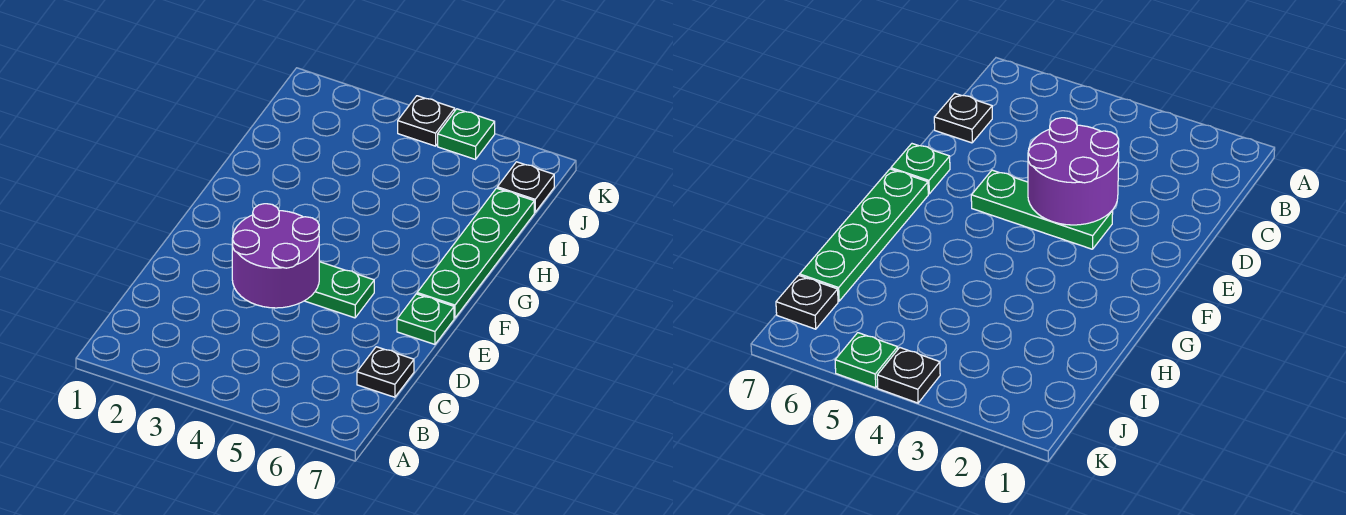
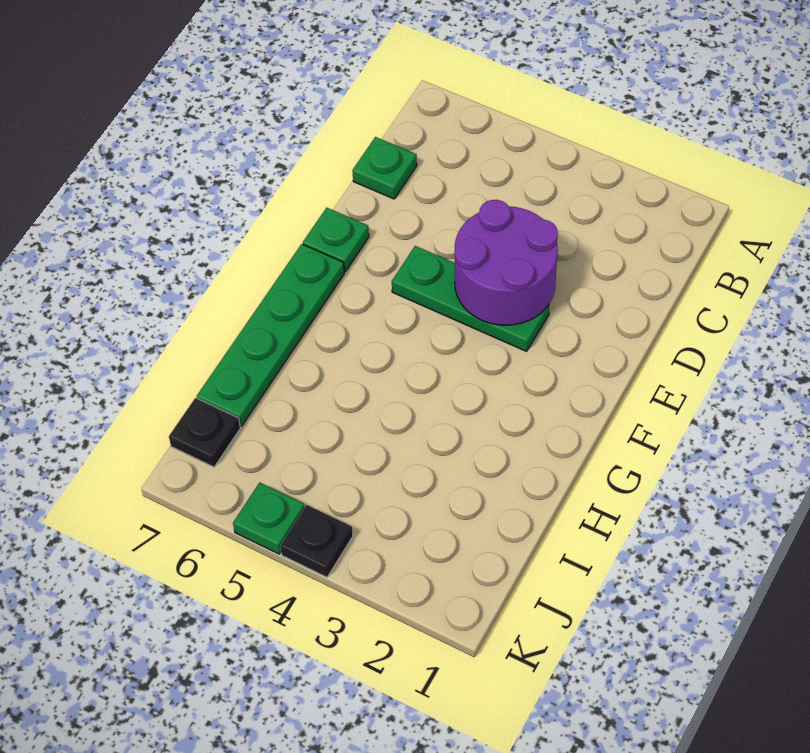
black 1x1 plate [357,347,414,397] -> green 1x1 plate [352,137,417,199]

